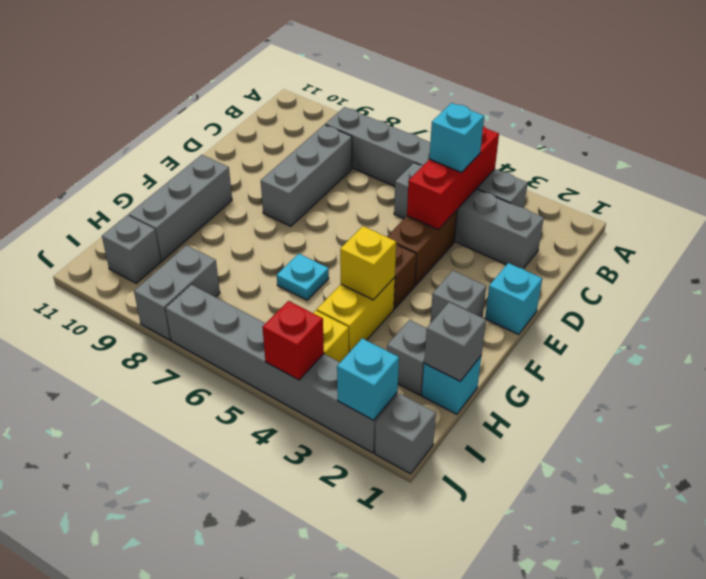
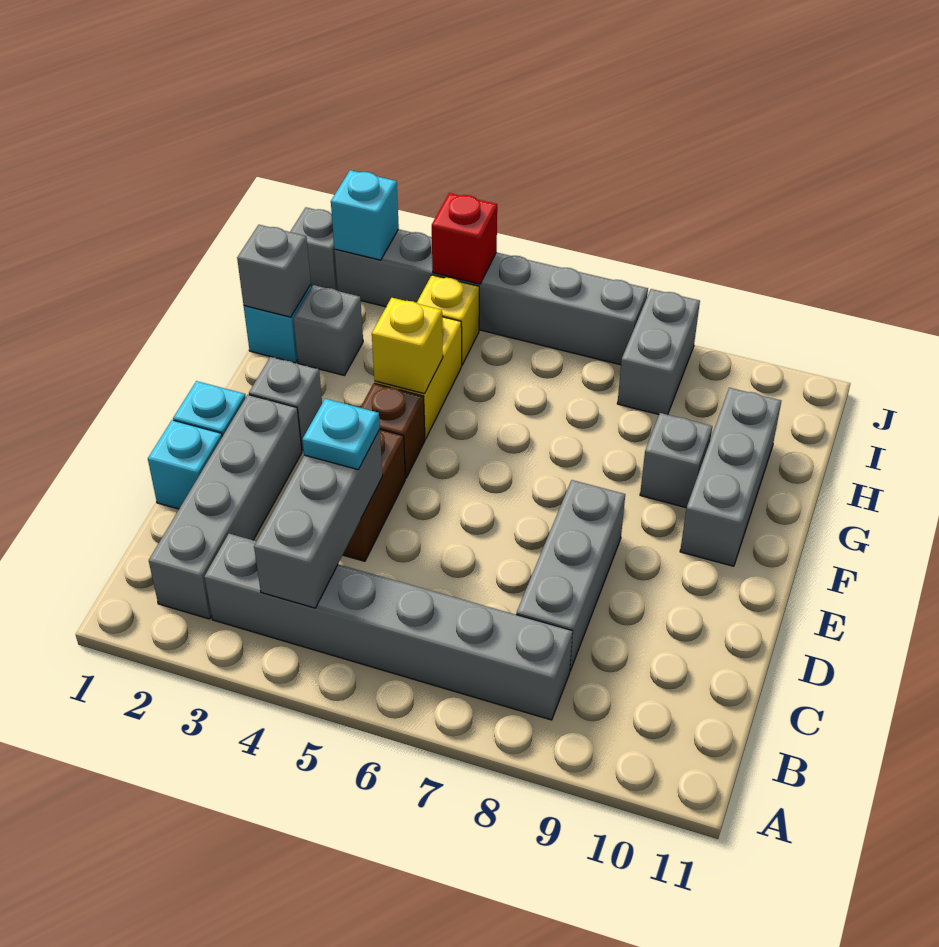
red 1x3 brick [407,126,499,230] -> grey 1x3 brick [254,430,383,608]
grey 1x4 brick [394,163,544,269] -> grey 1x4 brick turned to [149,395,302,619]
cyan 1x1 brick [429,103,484,172] -> cyan 1x1 brick moved to [148,420,222,509]
cyan 1x1 plate [277,254,329,300] -> cyan 1x1 plate moved to [302,399,380,470]
grey 1x1 brick [102,215,161,283] -> grey 1x1 brick moved to [640,413,712,508]

